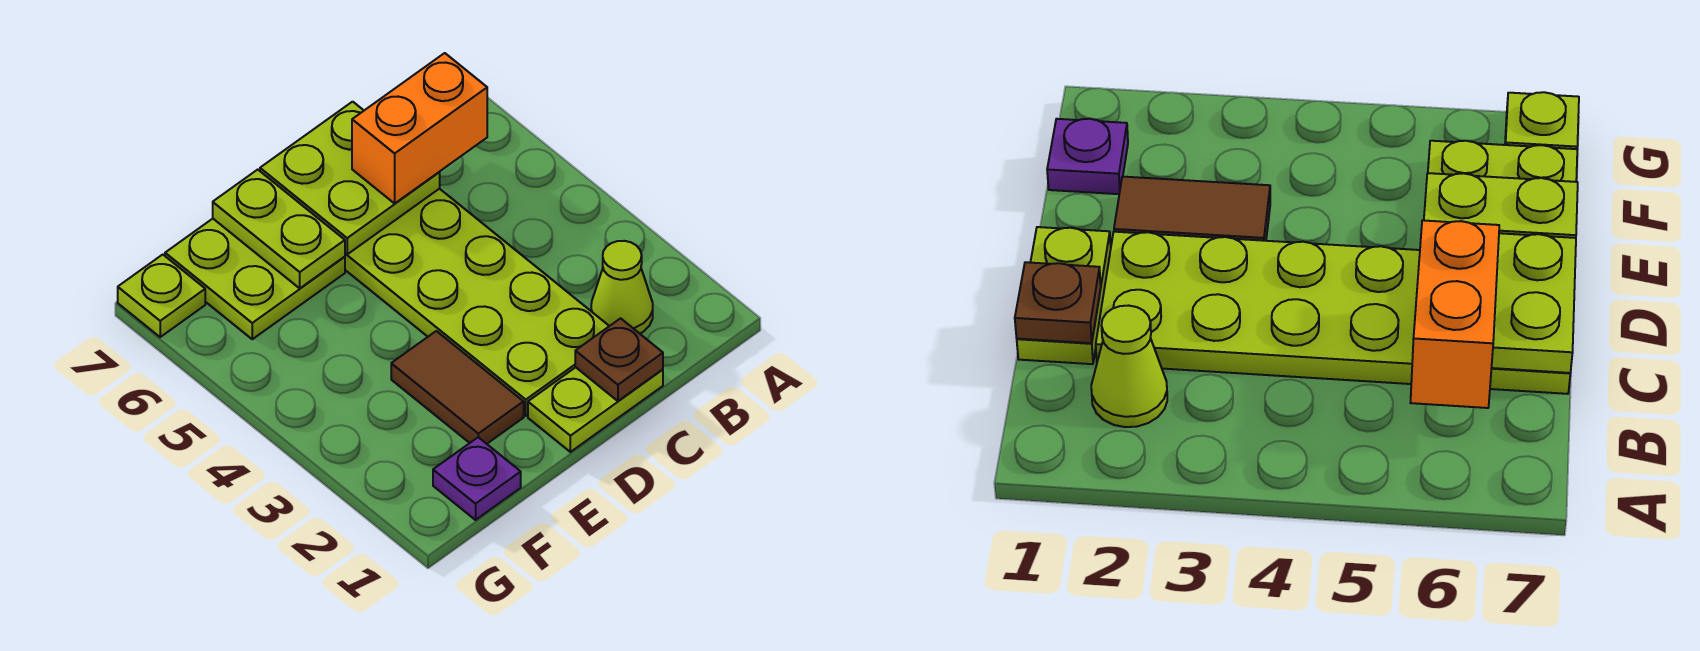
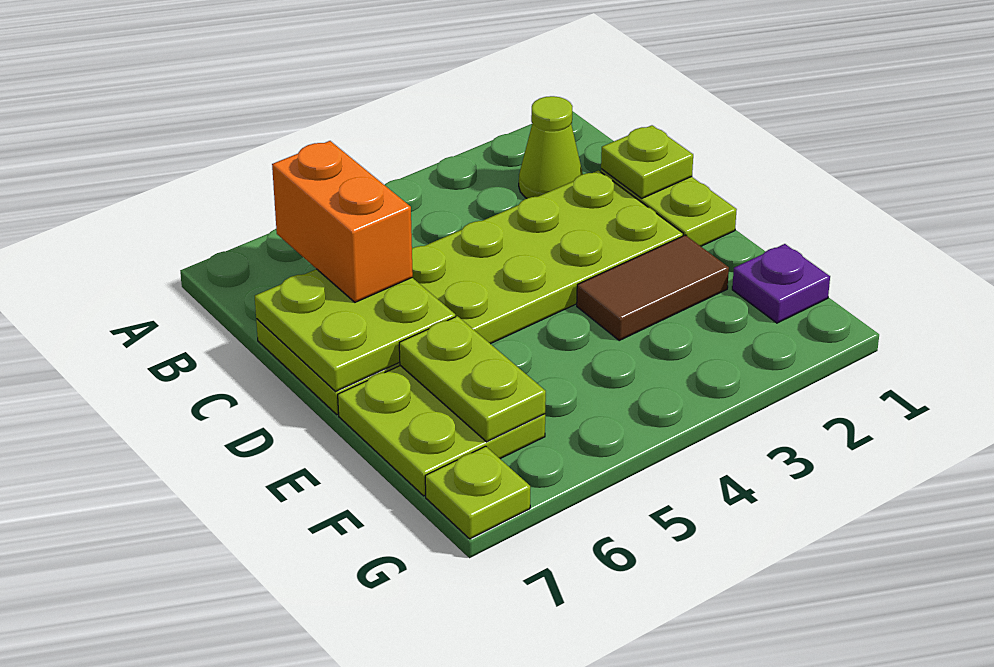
brown 1x1 plate [575,318,663,401] -> lime 1x1 plate [601,125,693,198]
lime 1x2 plate [213,170,345,288] -> lime 1x2 plate turned to [399,316,546,442]

